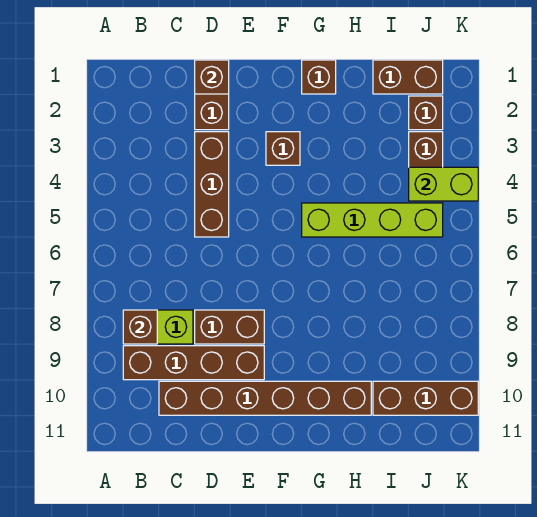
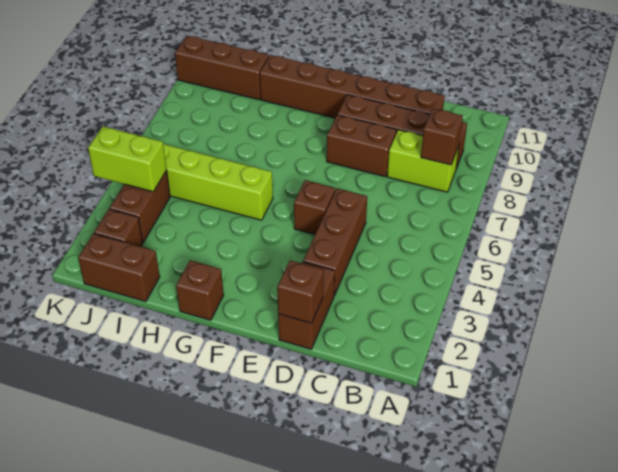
brown 1x1 brick [266,132,300,165] -> brown 1x1 brick moved to [294,180,335,234]

